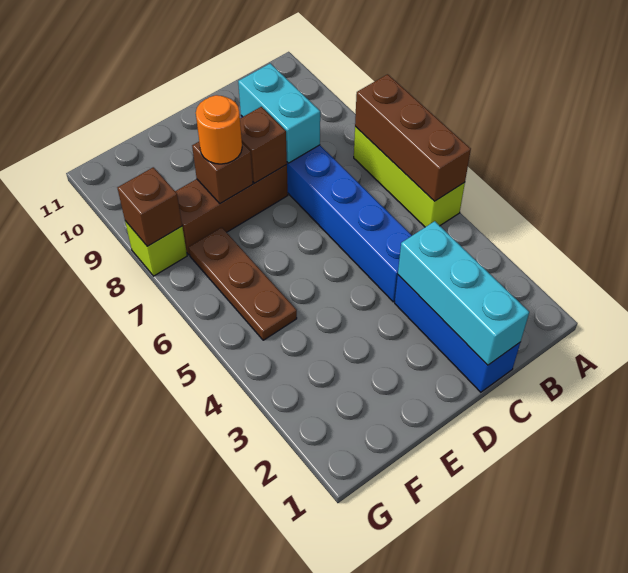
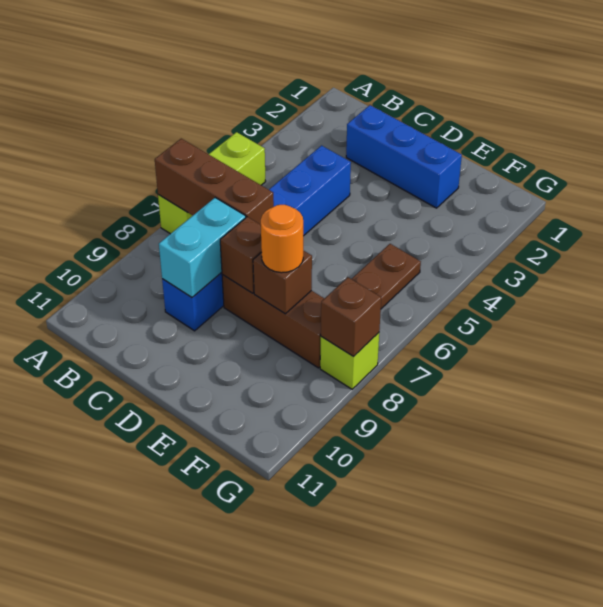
brown 1x3 brick [355,74,471,201] -> brown 1x3 brick turned to [155,139,274,224]
blue 1x3 brick [395,275,520,392] -> blue 1x3 brick turned to [346,105,462,208]
cyan 1x3 brick [398,221,529,365] -> none

